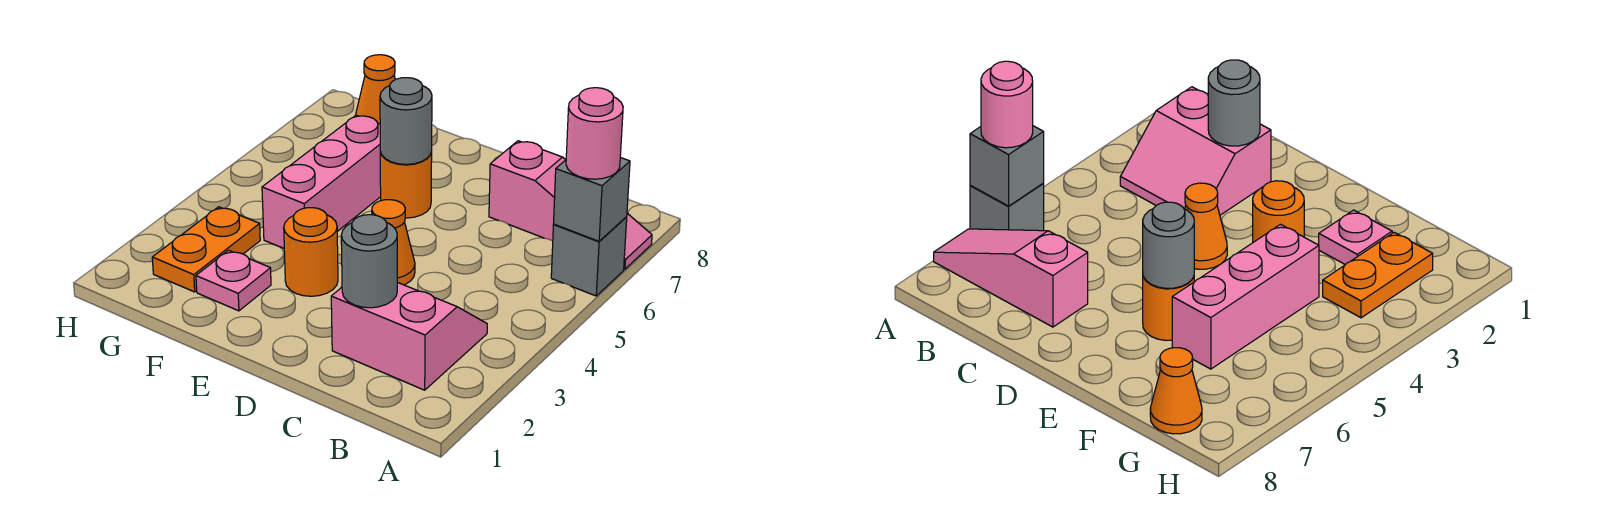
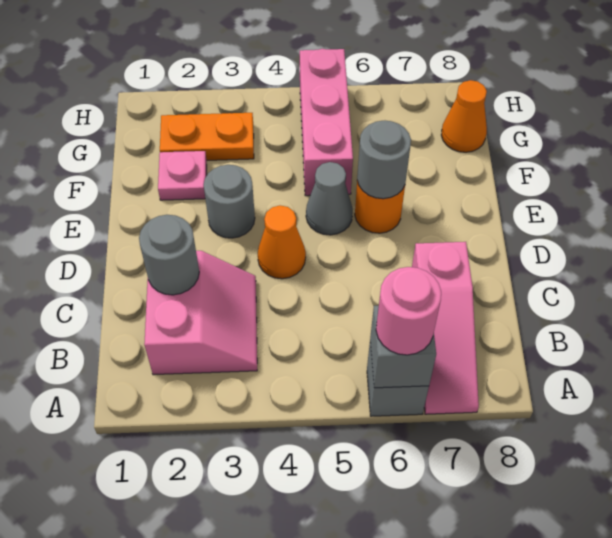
orange 1x1 round brick [284,208,338,296] -> grey 1x1 round brick [204,165,255,238]
none -> grey 1x1 cone [306,162,353,235]
pink 1x3 brick [262,115,381,248] -> pink 1x3 brick turned to [300,49,353,196]

